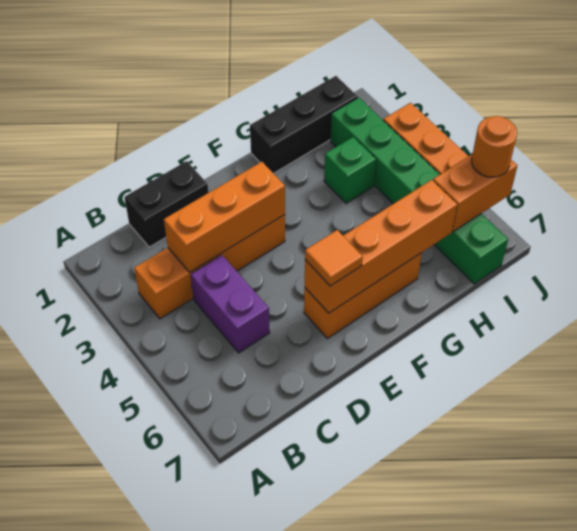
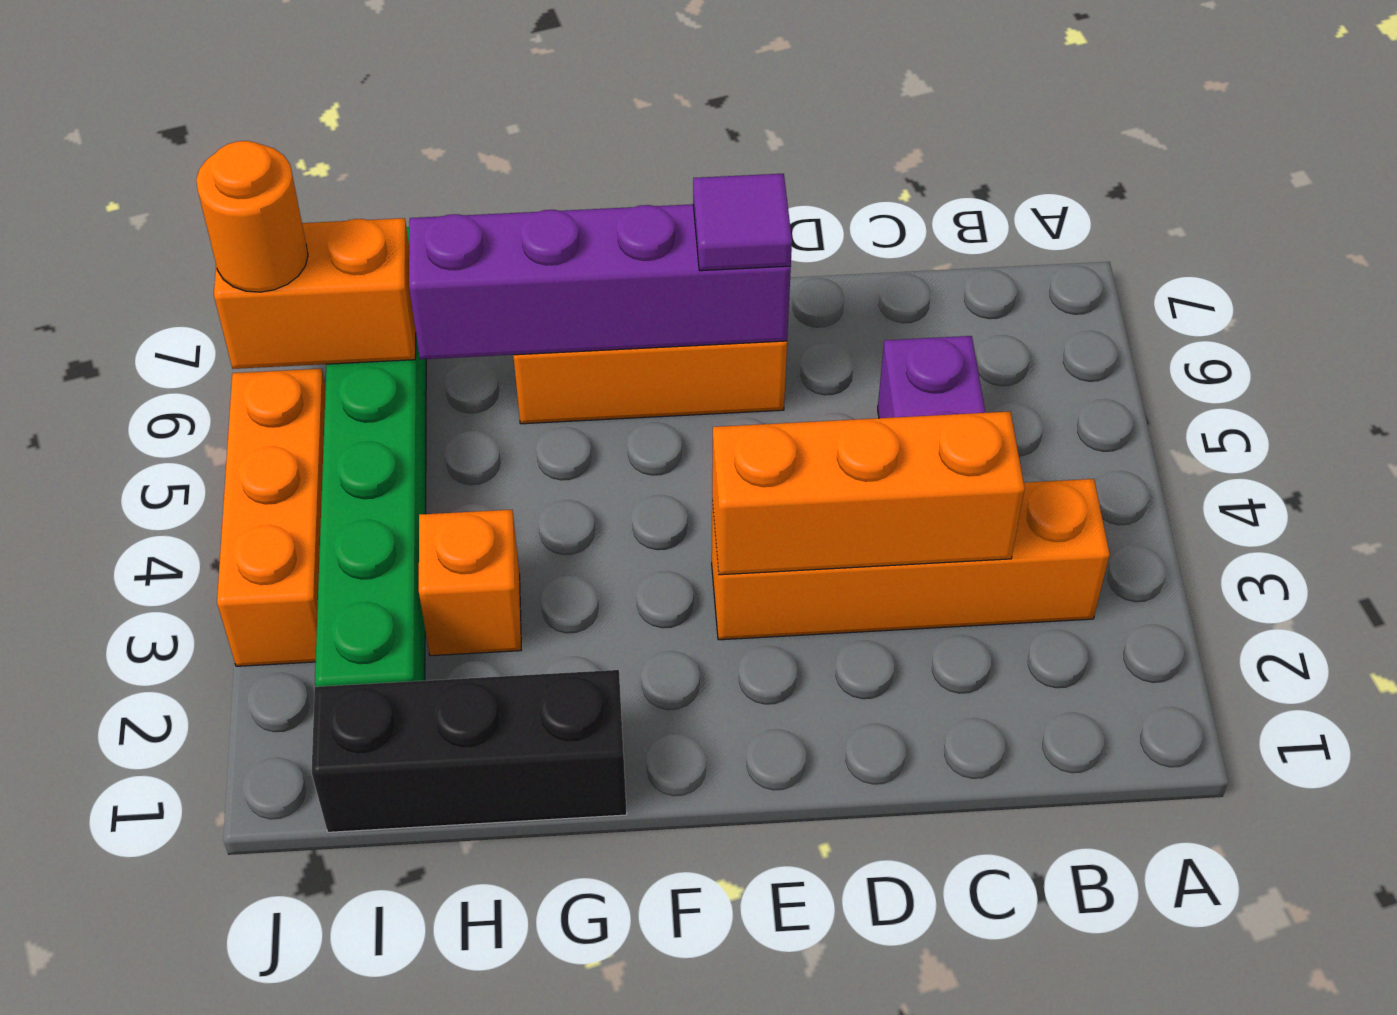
black 1x2 brick [124,161,208,247] -> none
orange 1x4 brick [305,180,457,313] -> purple 1x4 brick [409,204,791,359]
orange 1x1 tile [305,230,363,286] -> purple 1x1 tile [693,174,792,271]
green 1x1 brick [324,137,376,203] -> orange 1x1 brick [419,510,521,656]

